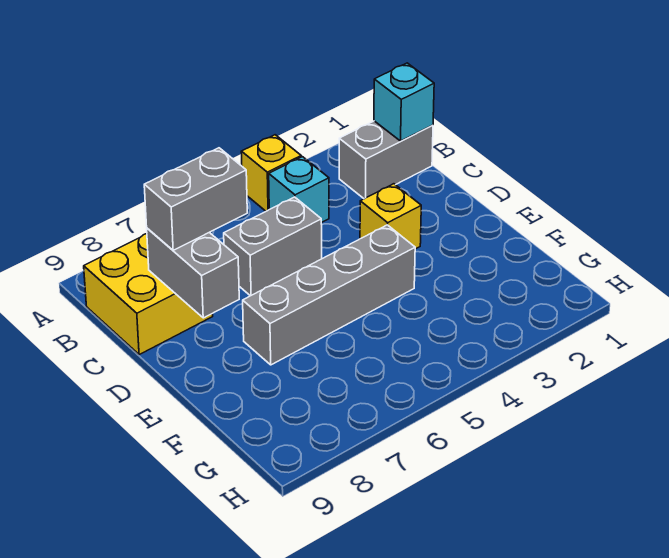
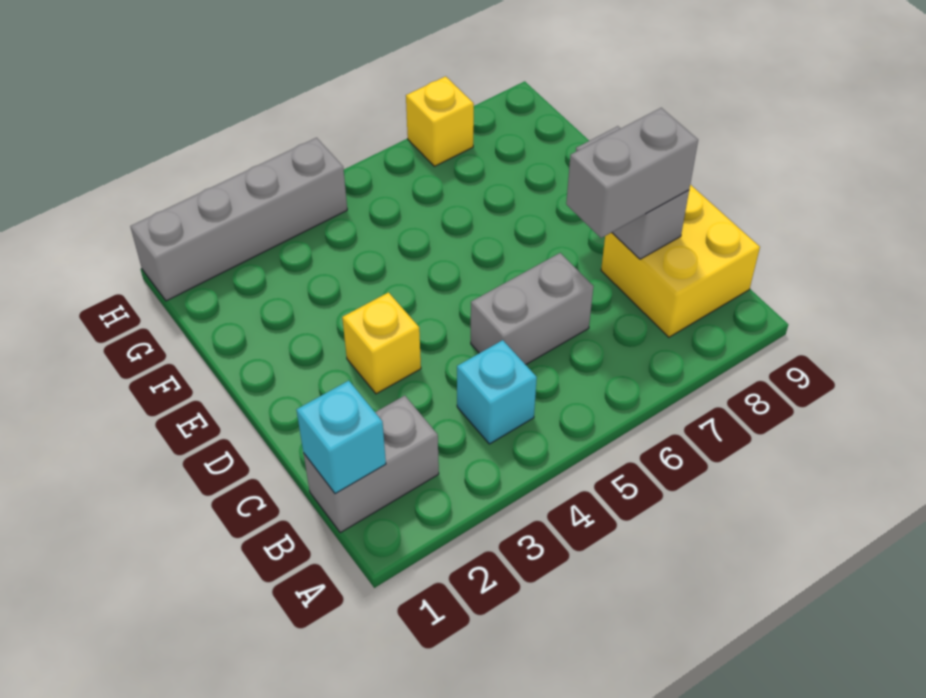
yellow 1x1 brick [241,135,301,211] -> yellow 1x1 brick moved to [406,76,474,166]
grey 1x4 brick [243,225,415,365] -> grey 1x4 brick moved to [130,138,347,301]

